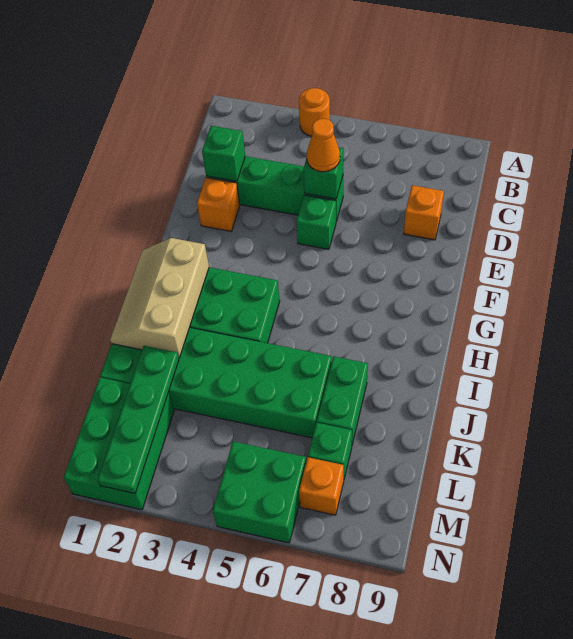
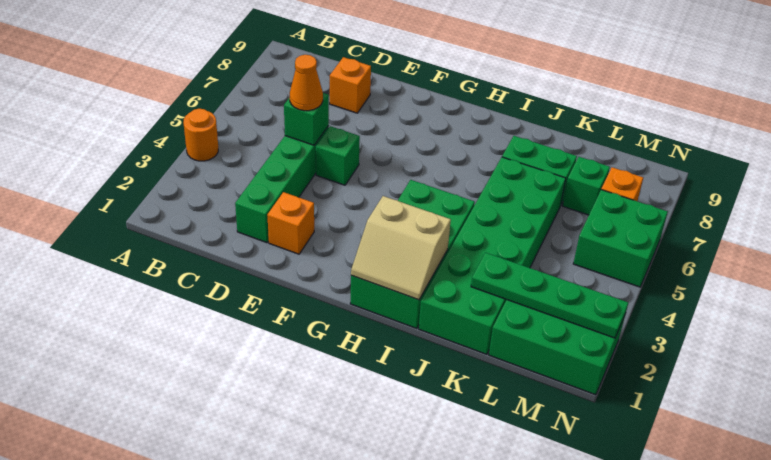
green 1x1 brick [202,126,245,181] -> none
tan 2x3 slope [110,238,209,357] -> tan 2x2 slope [351,196,451,300]

